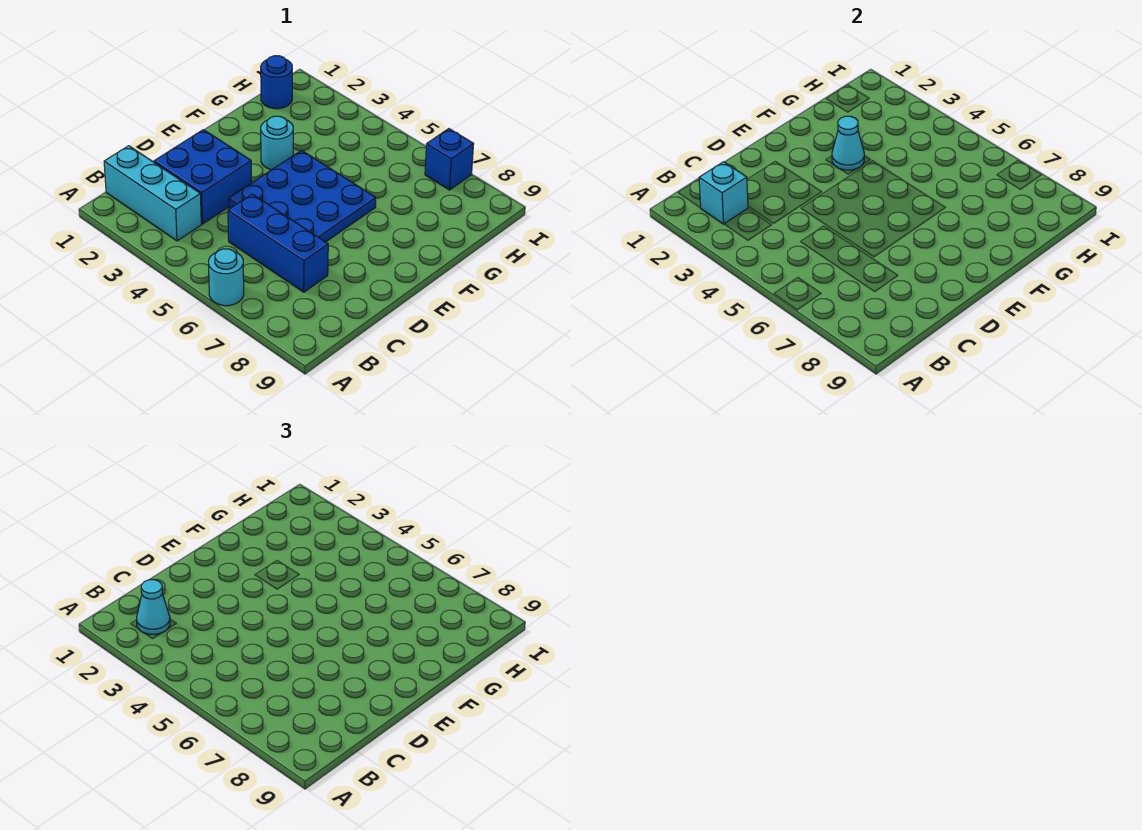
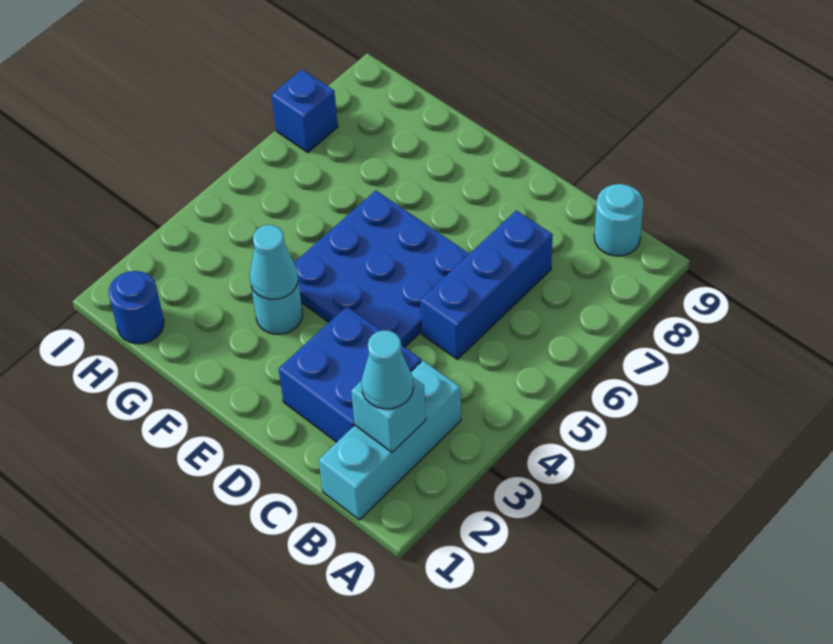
cyan 1x1 round brick [209,249,244,306] -> cyan 1x1 round brick moved to [594,184,644,256]

